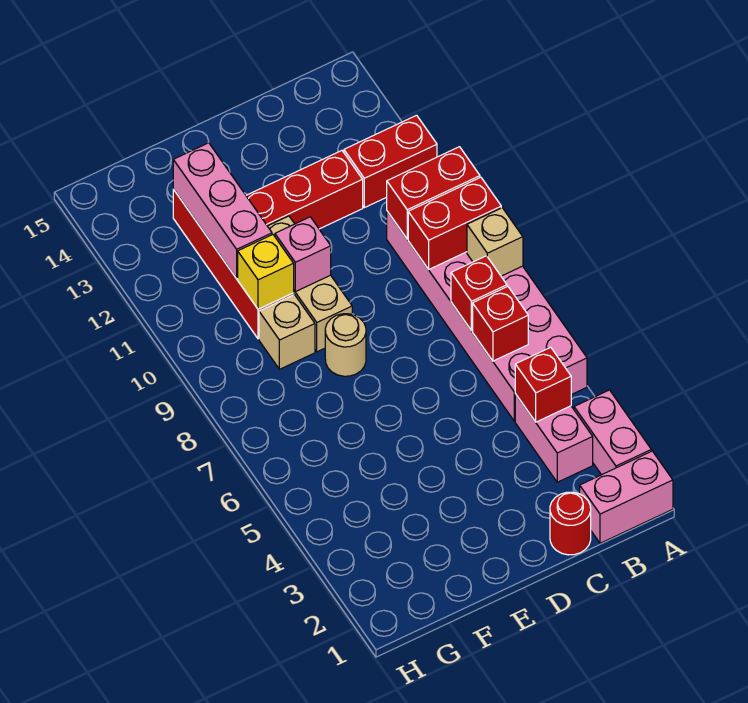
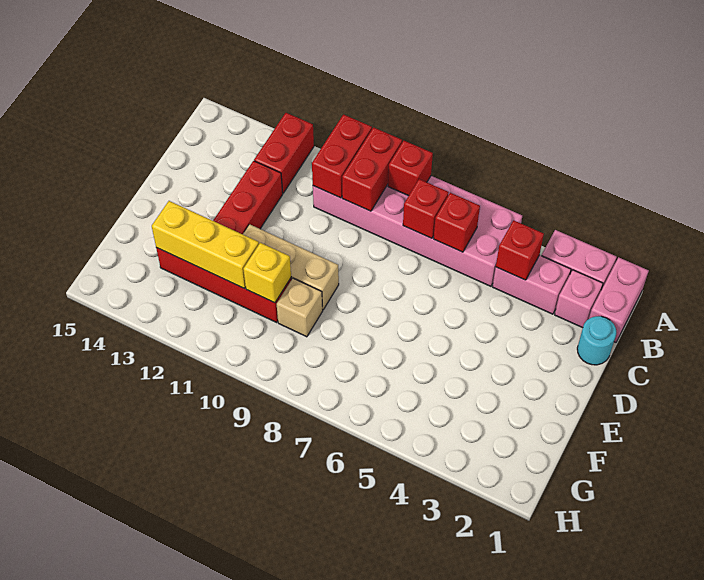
tan 1x1 brick [467,208,523,276] -> red 1x1 brick [388,141,433,196]
red 1x1 round brick [550,492,591,555] -> cyan 1x1 round brick [577,316,616,365]
tan 1x1 round brick [325,314,366,376] -> none
pink 1x1 brick [275,217,331,292] -> pink 1x1 brick moved to [555,270,603,328]
pink 1x3 brick [173,143,272,279] -> yellow 1x3 brick [152,201,259,288]

